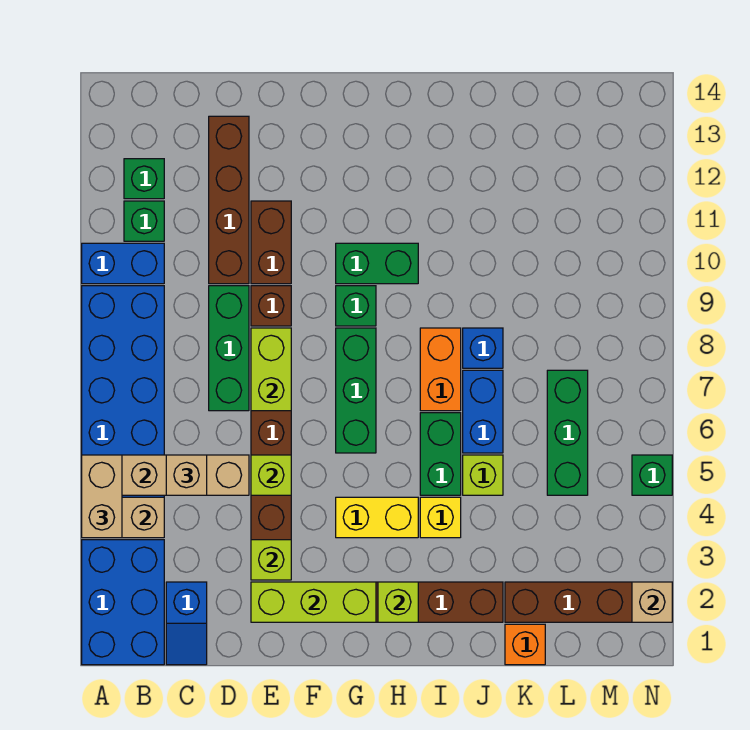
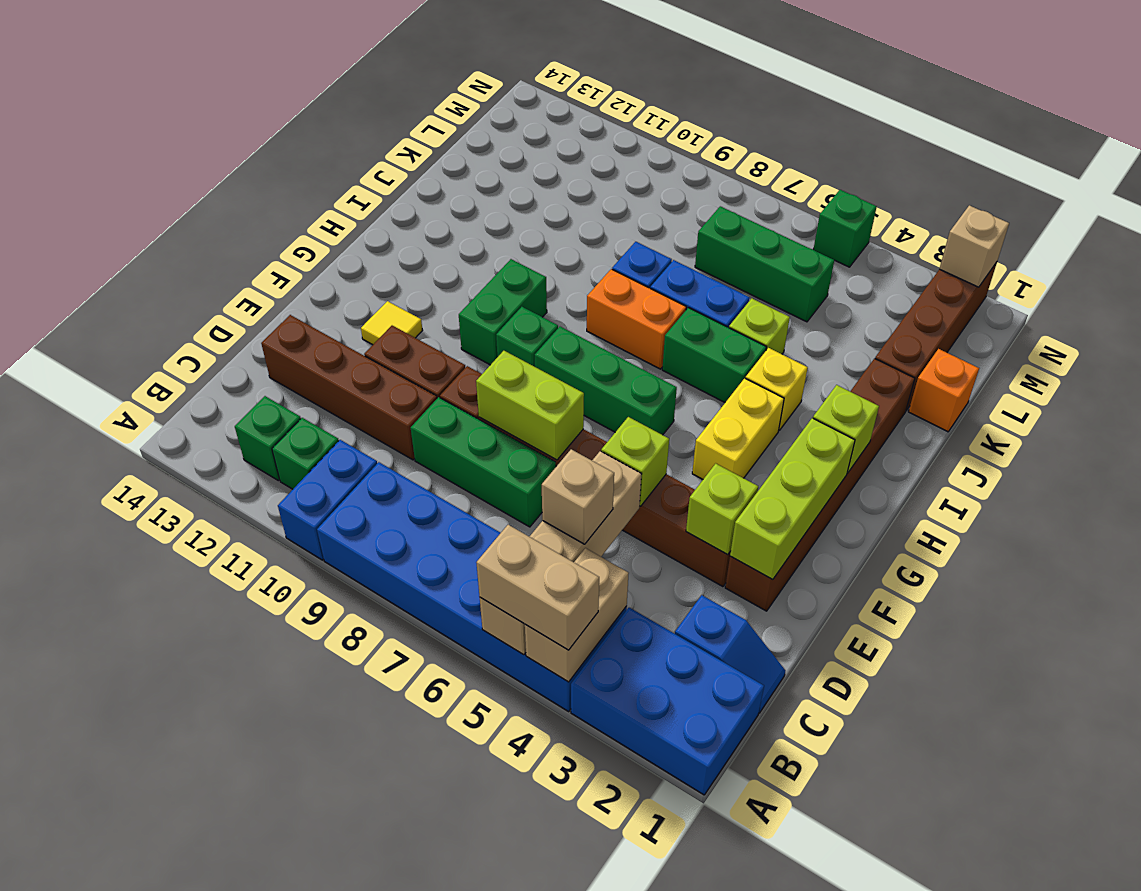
none -> yellow 1x1 tile [361,301,423,345]

